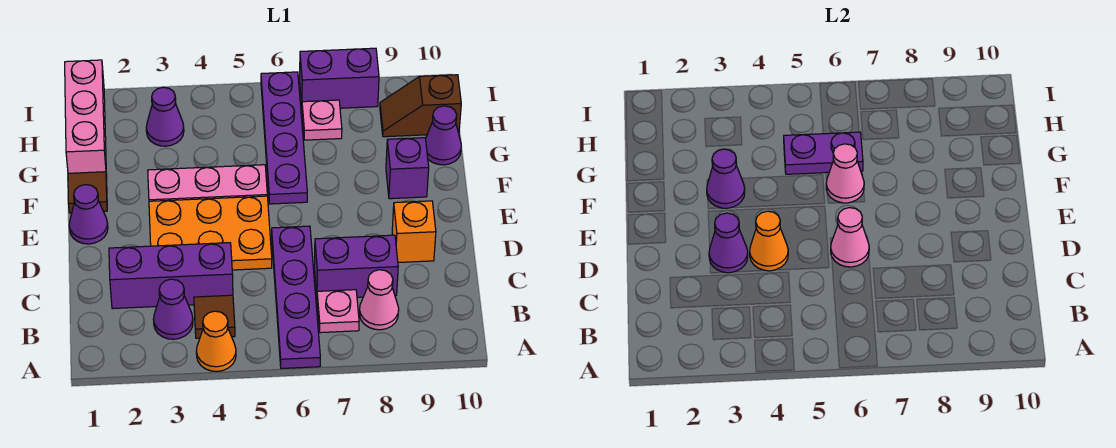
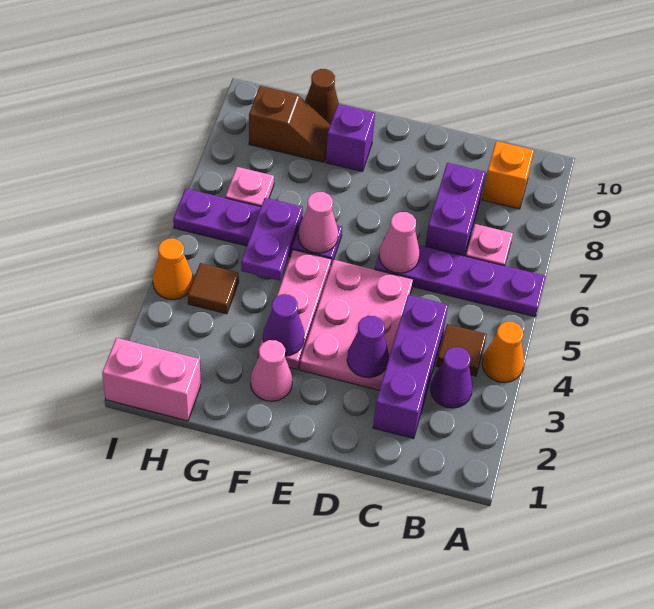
pink 1x1 cone [359,270,399,330] -> pink 1x1 cone moved to [251,340,292,401]
orange 2x3 plate [149,196,272,270] -> pink 2x3 plate [300,260,413,390]
orange 1x1 cone [750,211,788,271] -> orange 1x1 cone moved to [153,239,193,300]
orange 1x1 brick [392,201,436,263] -> orange 1x1 brick moved to [482,141,534,209]
purple 1x1 cone [69,185,108,244] -> none
brown 1x1 tile [68,172,107,213] -> brown 1x1 tile moved to [188,263,239,314]
pink 1x3 brick [65,60,107,179] -> pink 1x2 brick [102,338,201,421]
purple 1x1 cone [426,106,461,165] -> brown 1x1 cone [305,69,339,125]
purple 1x1 cone [146,87,184,146] -> none
brown 1x2 slope [380,75,461,137] -> brown 1x2 slope turned to [249,86,330,162]
purple 1x2 brick [300,48,379,108] -> none

